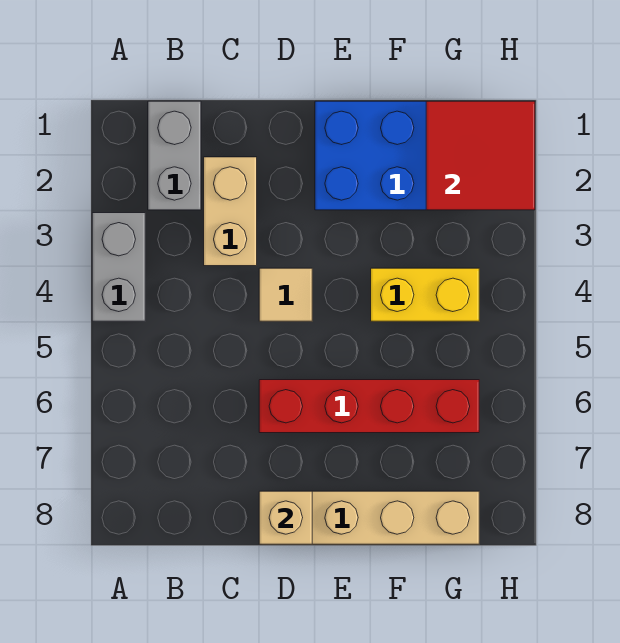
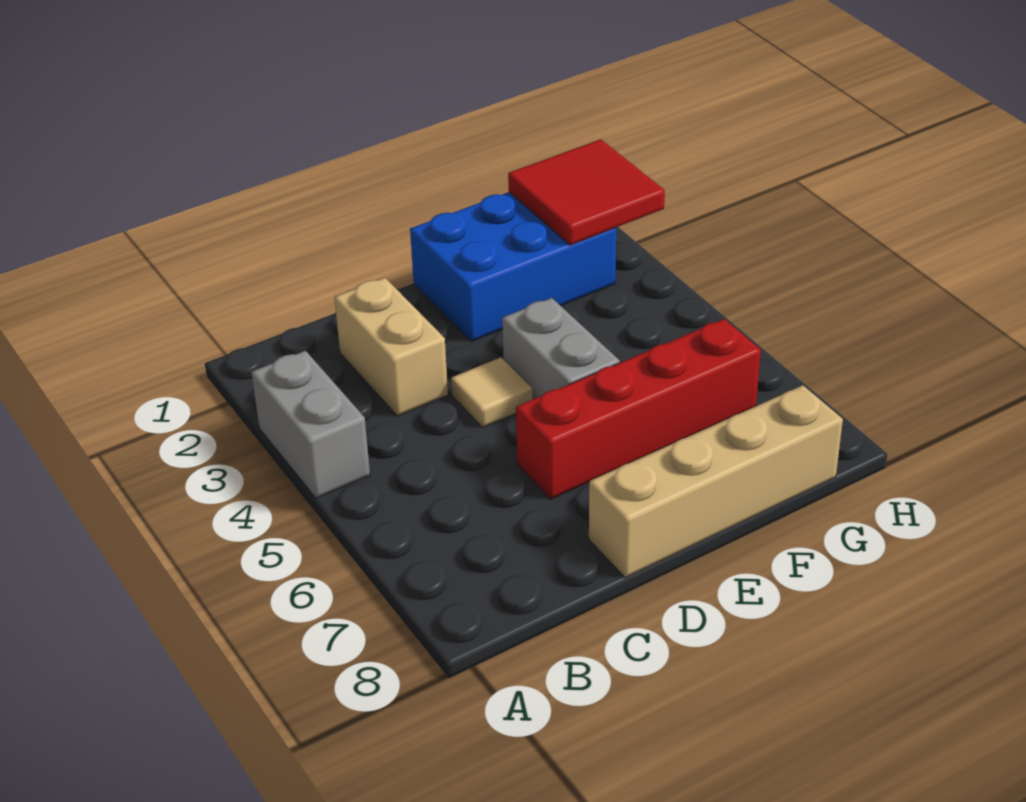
grey 1x2 brick [148,101,201,210] -> grey 1x2 brick moved to [502,298,620,400]
tan 1x1 brick [259,491,312,544] -> none
yellow 1x2 brick [371,268,479,321] -> none

